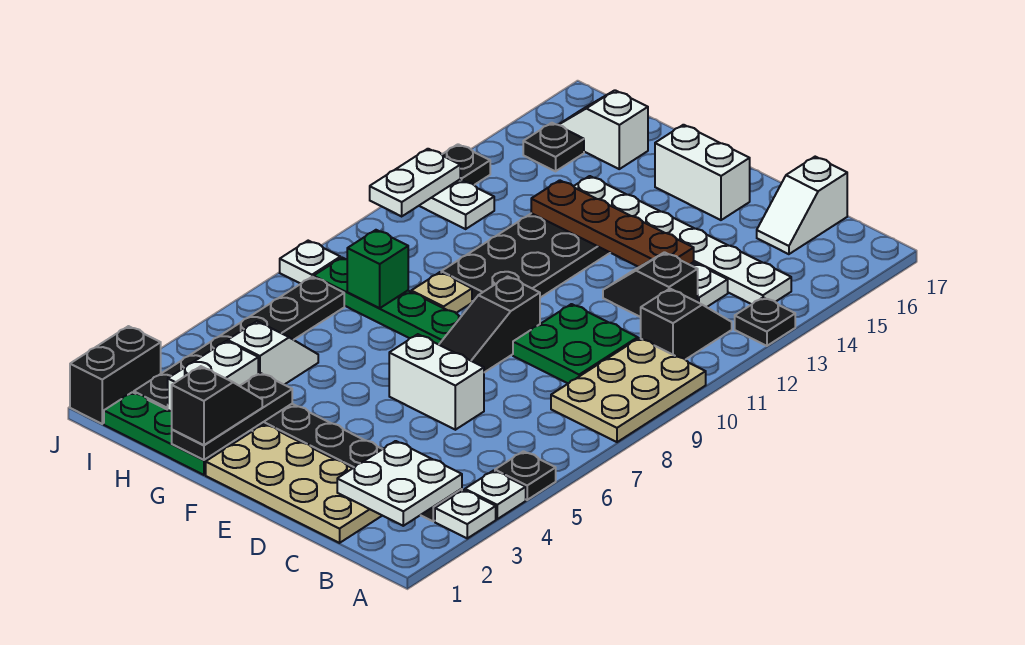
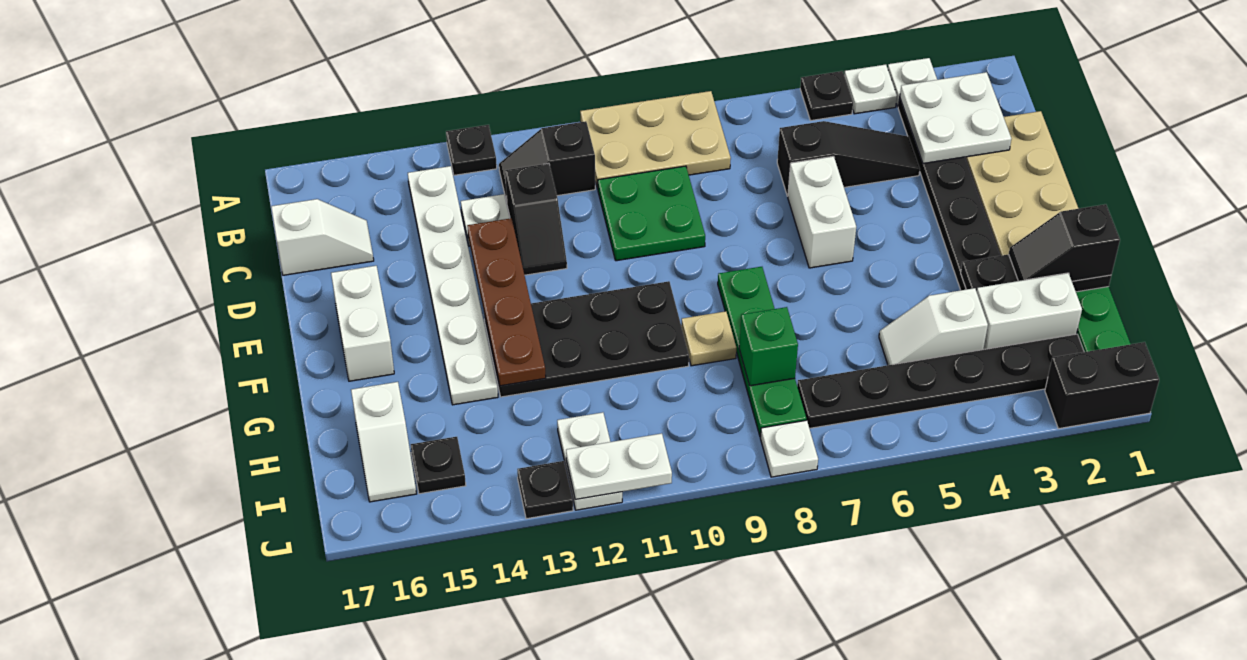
black 1x3 slope [439,276,540,372] -> black 1x3 slope moved to [777,121,920,196]

